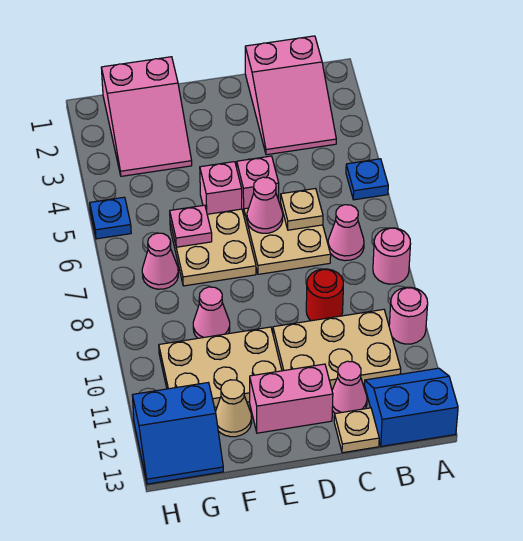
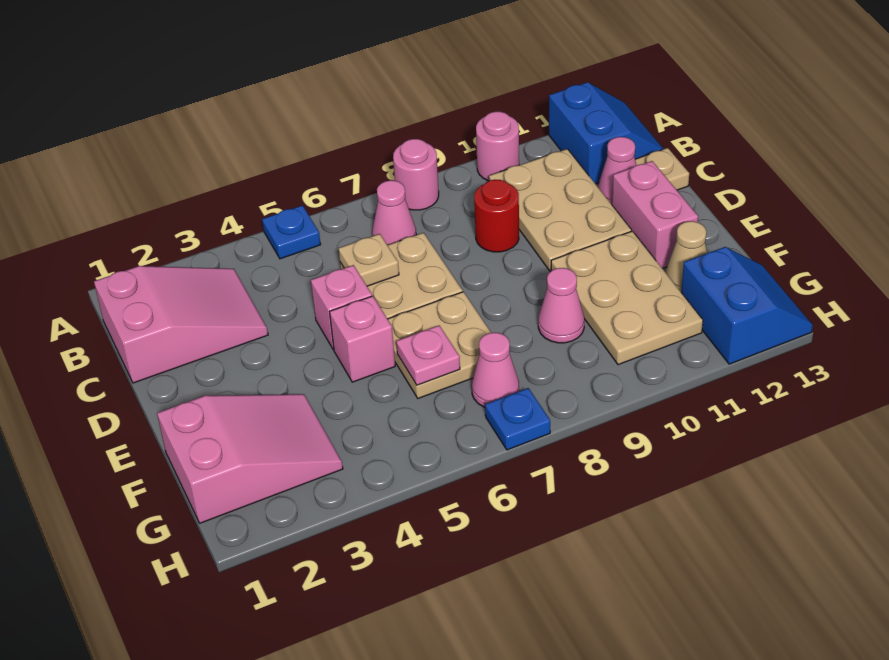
blue 2x2 slope [364,368,458,446] -> blue 2x2 slope turned to [549,82,663,184]
pink 1x1 cone [247,177,283,233] -> none
blue 1x1 plate [90,197,131,239] -> blue 1x1 plate moved to [485,388,550,450]

